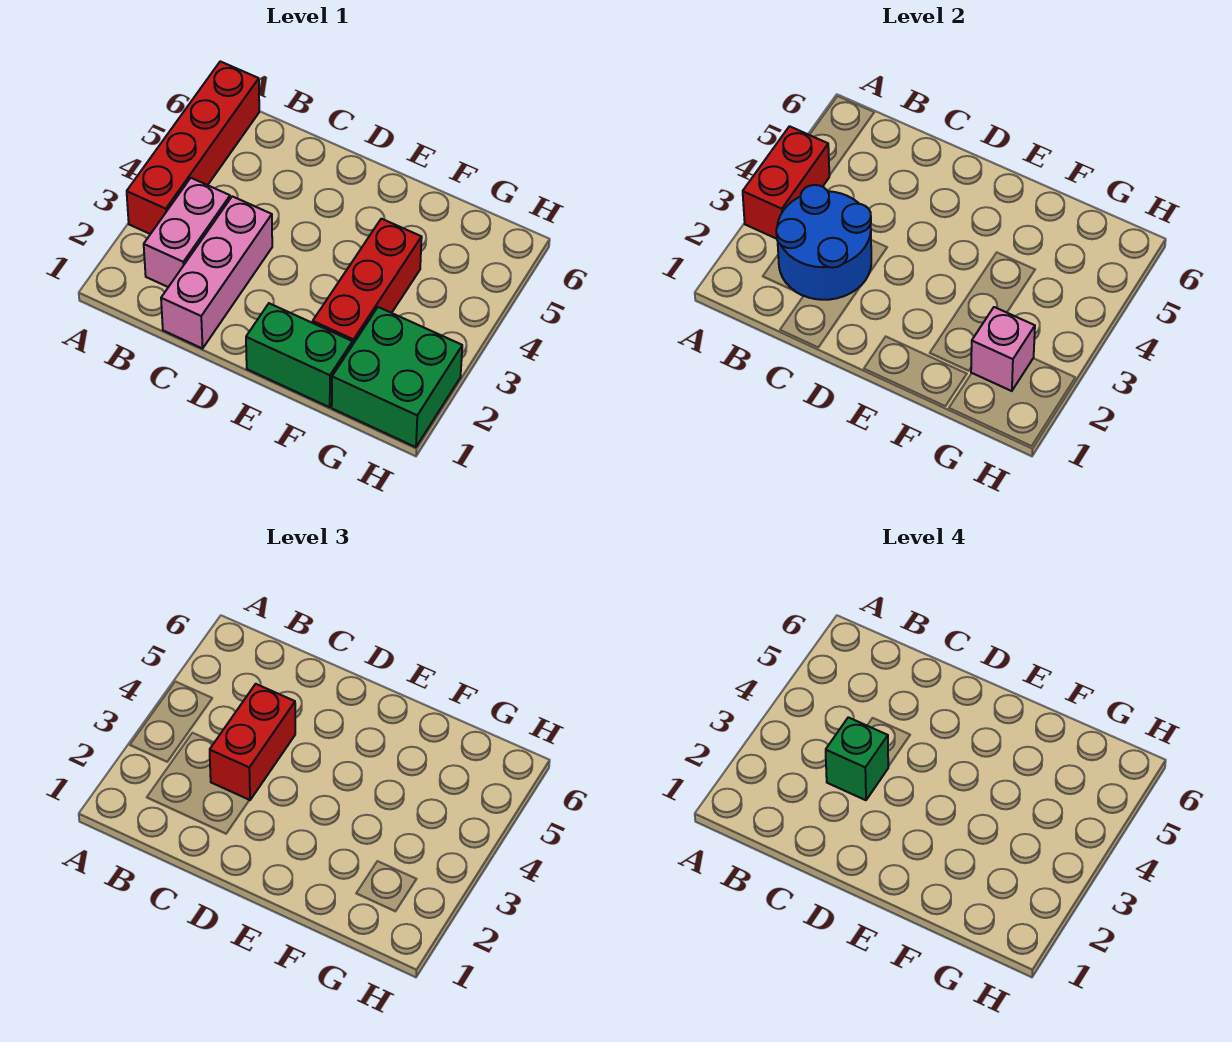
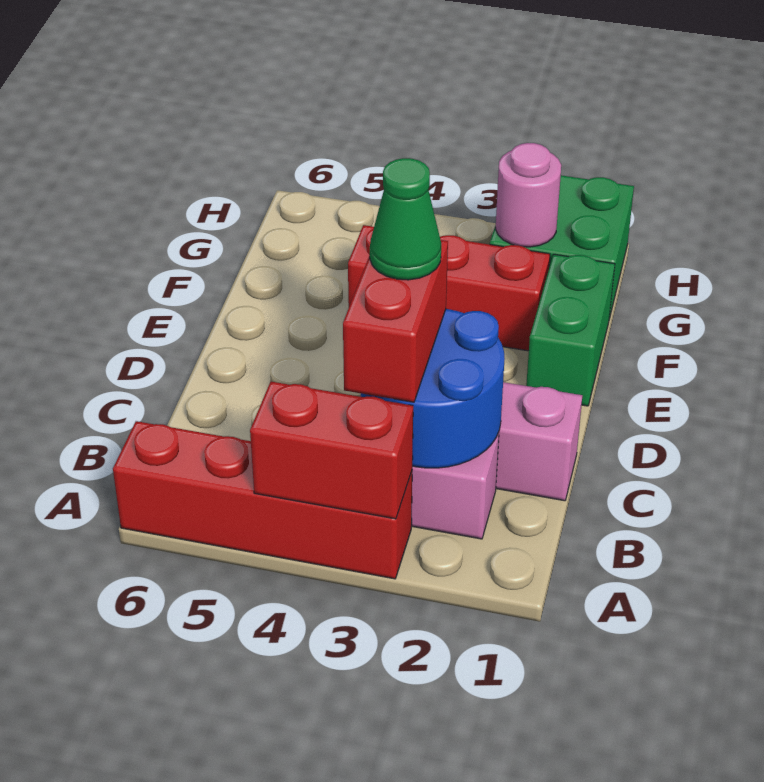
red 1x2 brick [210,684,295,800] -> red 1x2 brick turned to [343,240,448,402]
green 1x1 brick [826,717,888,800] -> green 1x1 cone [369,158,441,280]
pink 1x1 brick [971,307,1035,391] -> pink 1x1 round brick [496,143,561,247]

